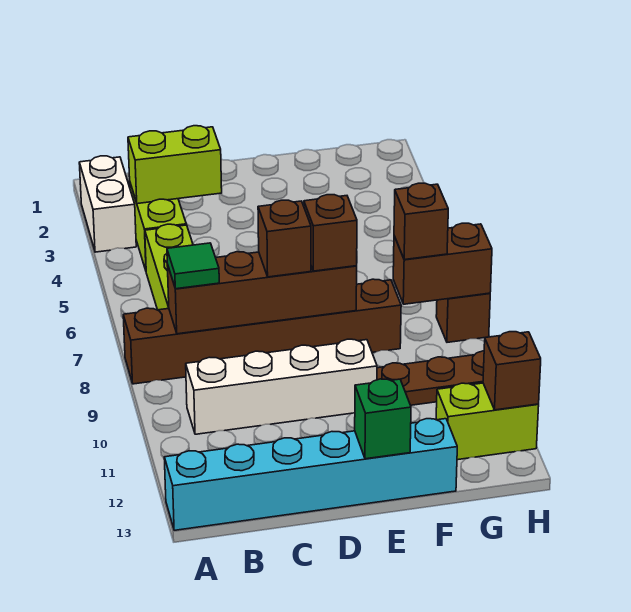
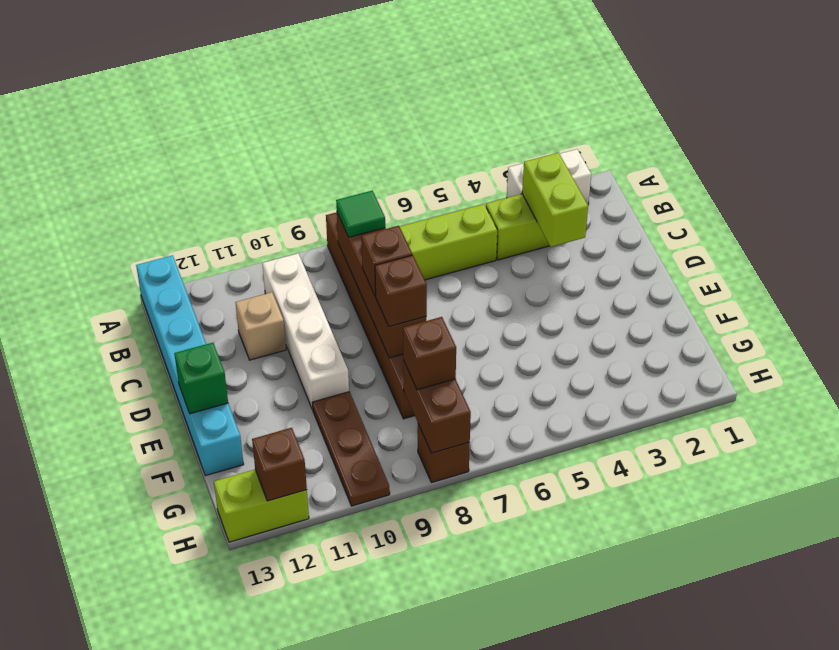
none -> tan 1x1 brick [235,292,286,360]
lime 1x2 brick [436,383,539,460] -> lime 1x2 brick turned to [214,470,309,542]

